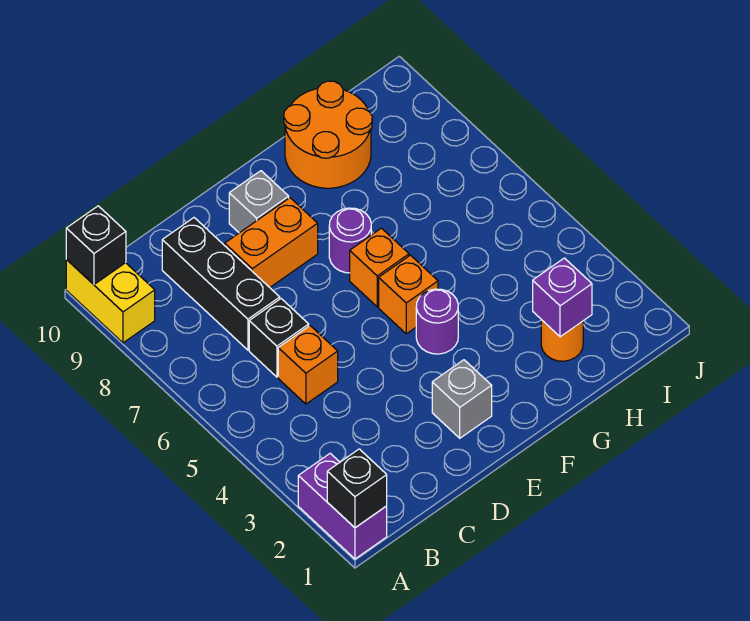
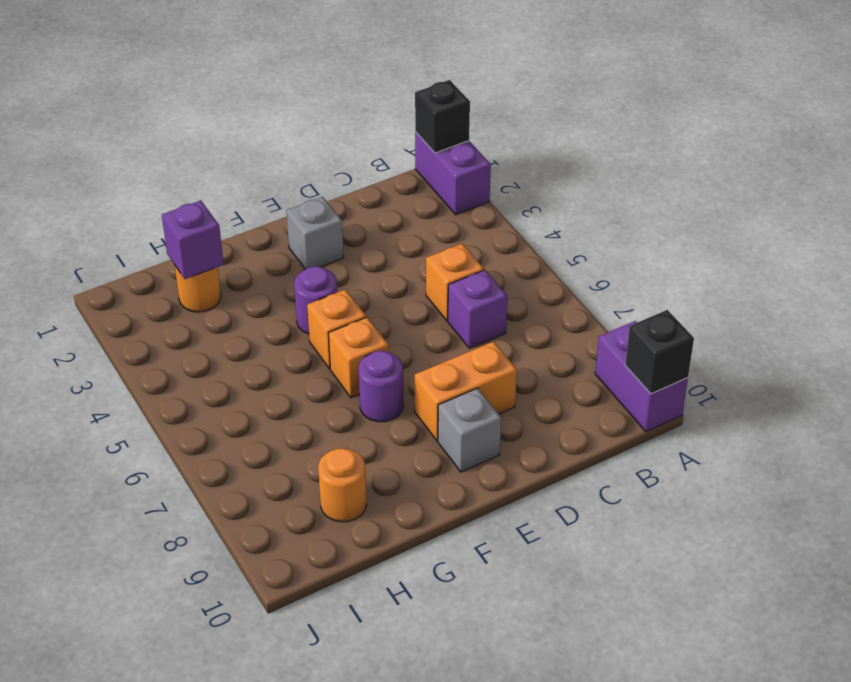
yellow 1x2 brick [66,259,155,343] -> purple 1x2 brick [595,321,688,432]
black 1x1 brick [249,299,309,377] -> purple 1x1 brick [448,270,507,348]
black 1x3 brick [162,218,280,350] -> none
orange 2x2 round brick [284,81,372,188] -> orange 1x1 round brick [318,448,367,522]

